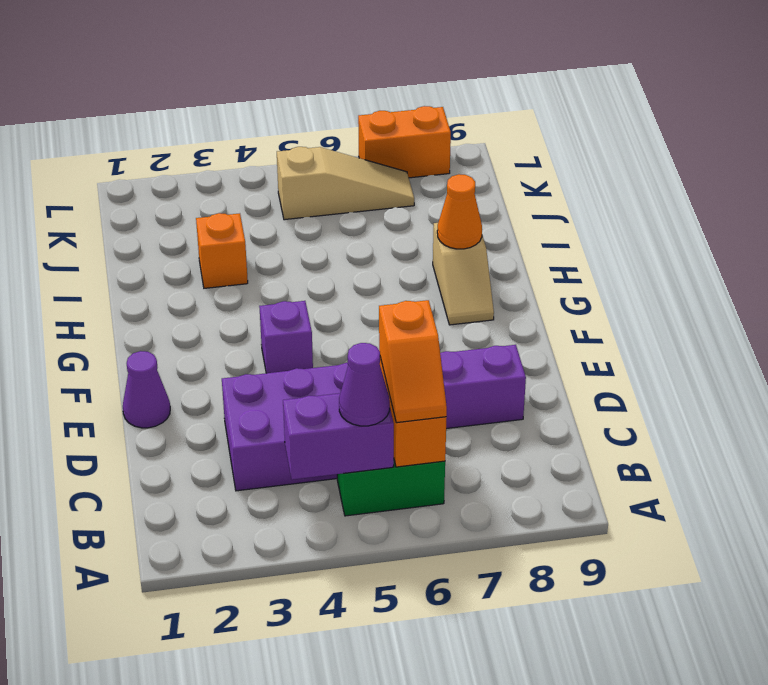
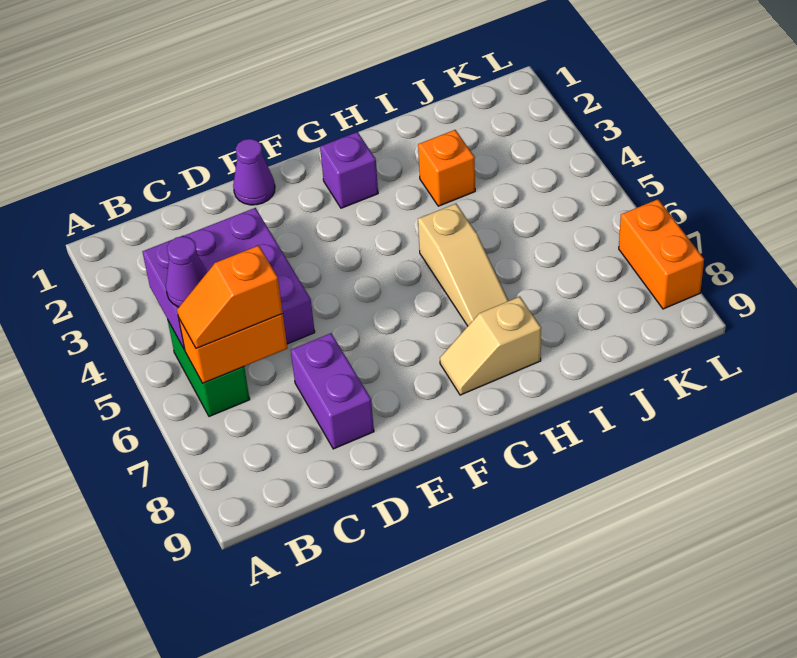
purple 1x1 brick [259,301,313,373] -> purple 1x1 brick moved to [320,132,378,208]
orange 1x1 cone [437,174,482,249] -> none
tan 1x3 slope [277,147,414,220] -> tan 1x3 slope moved to [418,204,508,326]

